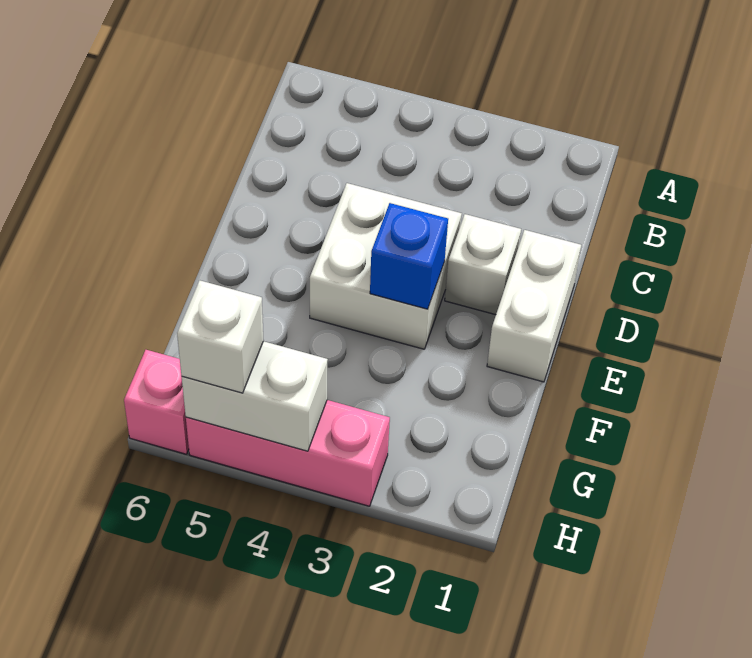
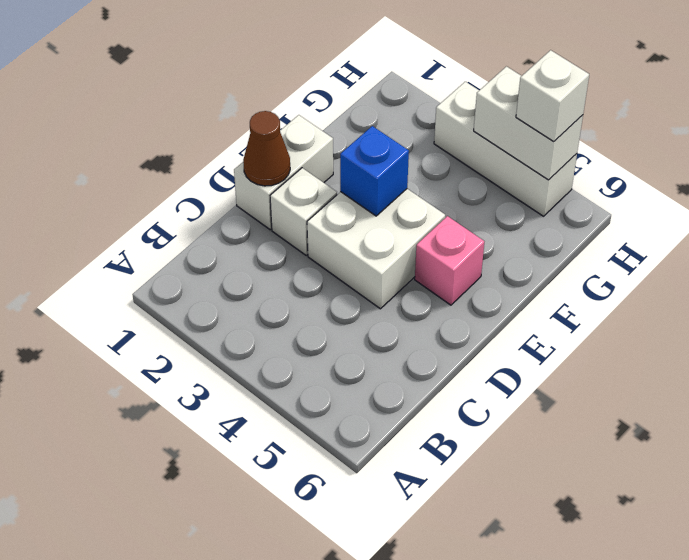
none -> brown 1x1 cone [243,111,290,186]
pink 1x3 brick [186,400,390,506] -> white 1x3 brick [434,82,577,216]
pink 1x1 brick [124,350,189,454] -> pink 1x1 brick moved to [415,216,484,305]

